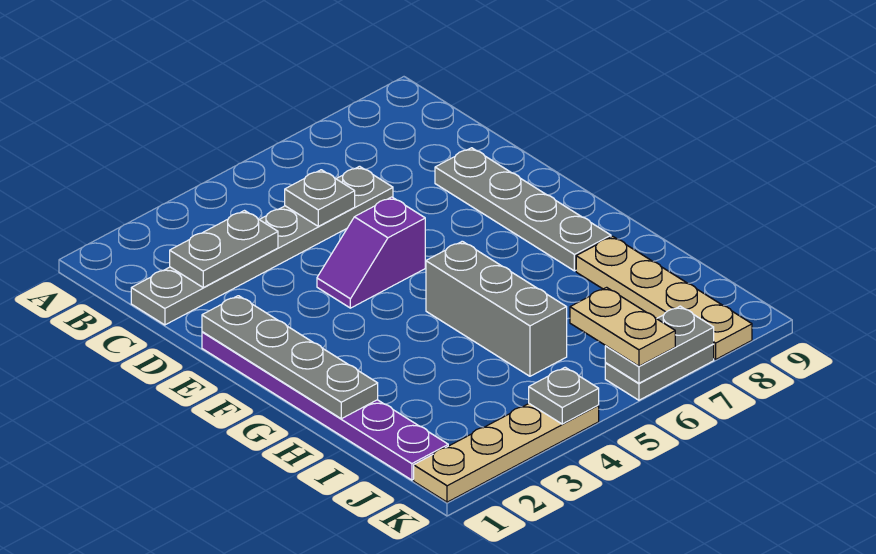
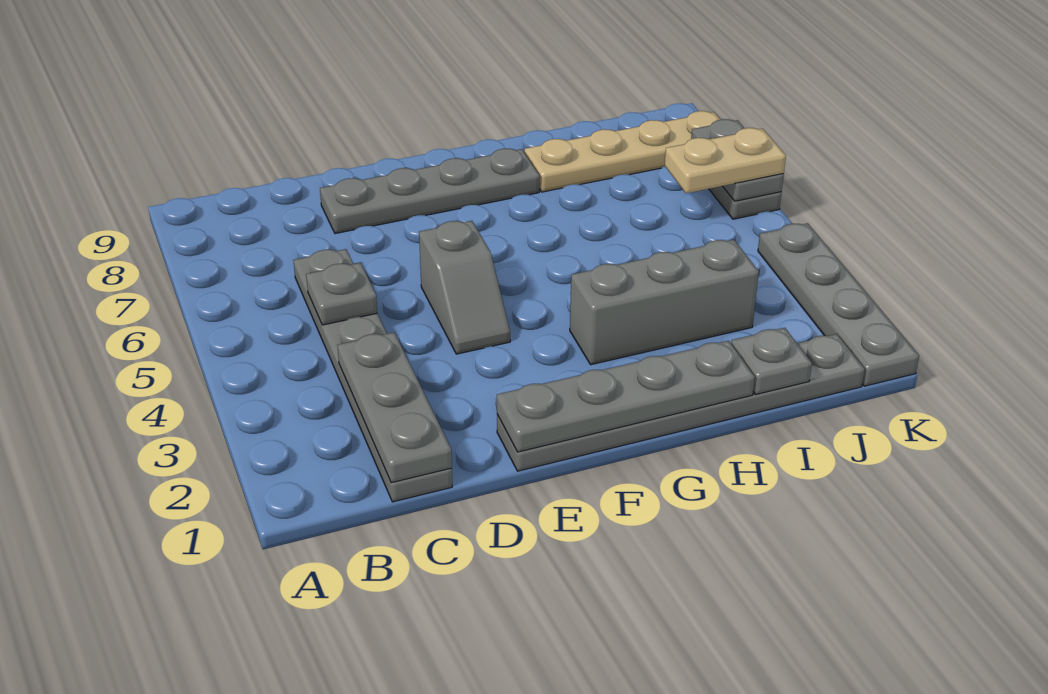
grey 1x2 plate [170,211,278,287] -> grey 1x3 plate [338,332,452,483]
purple 1x6 plate [202,332,448,480] -> grey 1x6 plate [497,334,865,471]
purple 1x2 slope [317,197,425,308] -> grey 1x2 slope [419,221,510,354]
grey 1x3 brick [426,241,567,376] -> grey 1x3 brick moved to [570,240,759,365]
tan 1x4 plate [414,404,599,502] -> grey 1x4 plate [758,223,919,386]
grey 1x1 plate [529,367,599,424] -> grey 1x1 plate moved to [731,328,812,395]

